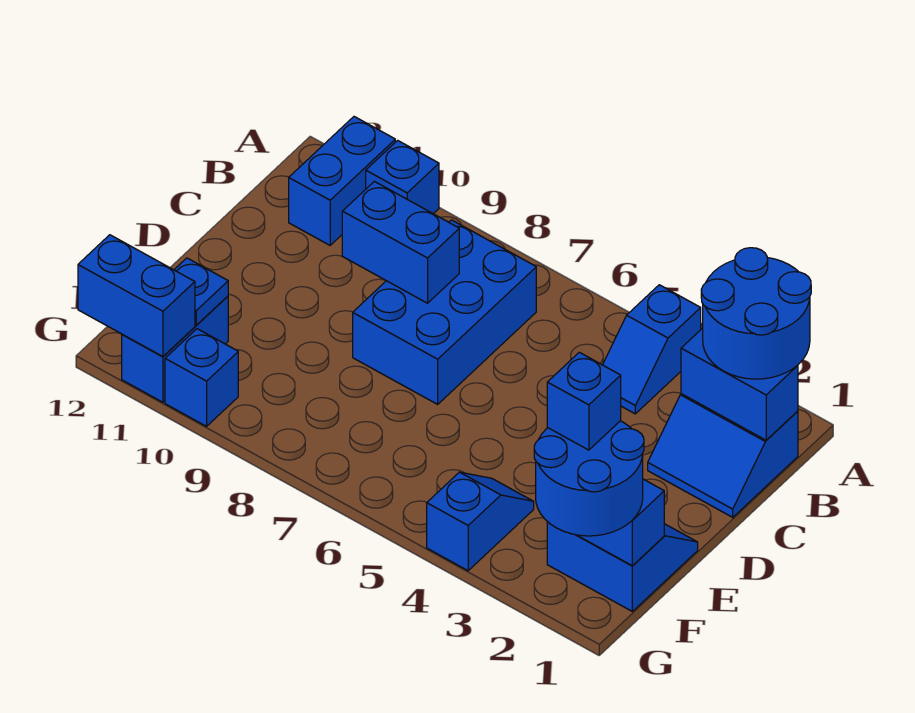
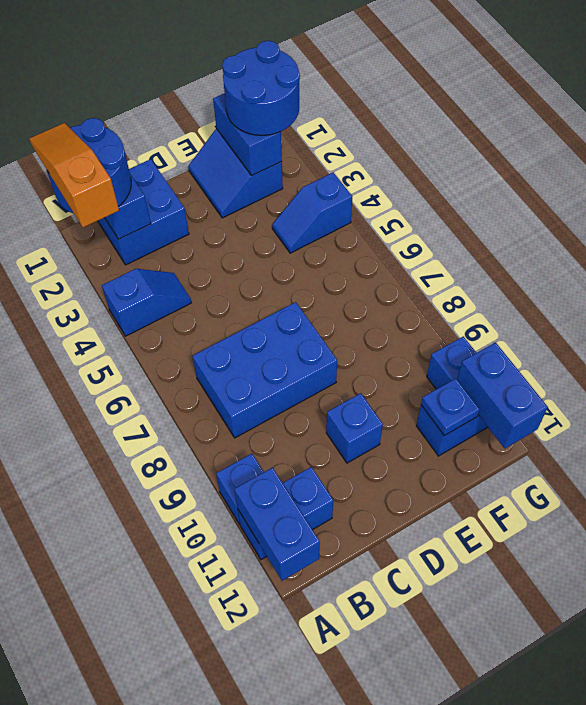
none -> orange 1x3 slope [29,123,119,227]
blue 2x2 slope [648,394,798,517] -> blue 2x2 brick [98,159,189,265]
blue 1x2 brick [342,181,459,303] -> blue 1x2 brick moved to [235,468,320,581]
blue 1x1 brick [547,352,621,450] -> blue 1x1 brick moved to [326,393,383,463]

